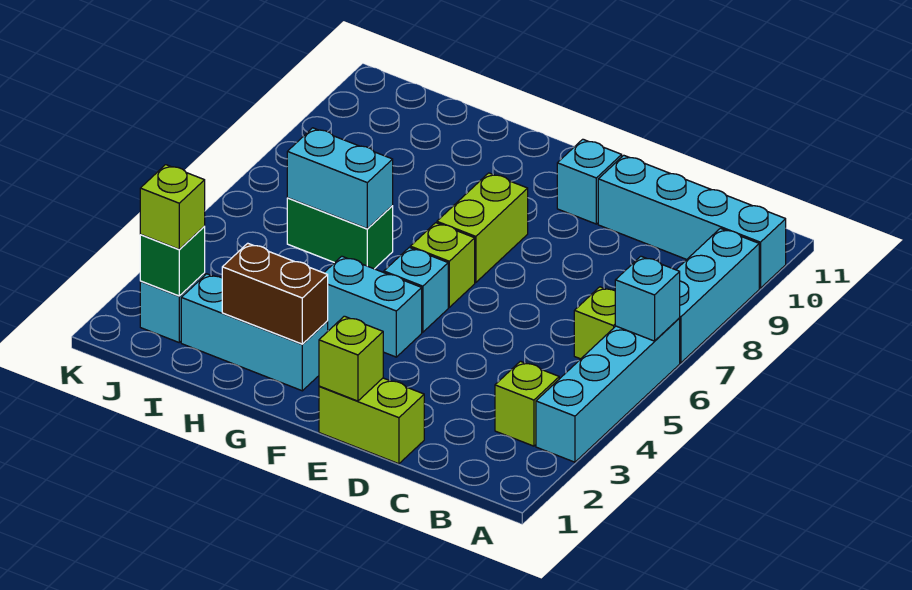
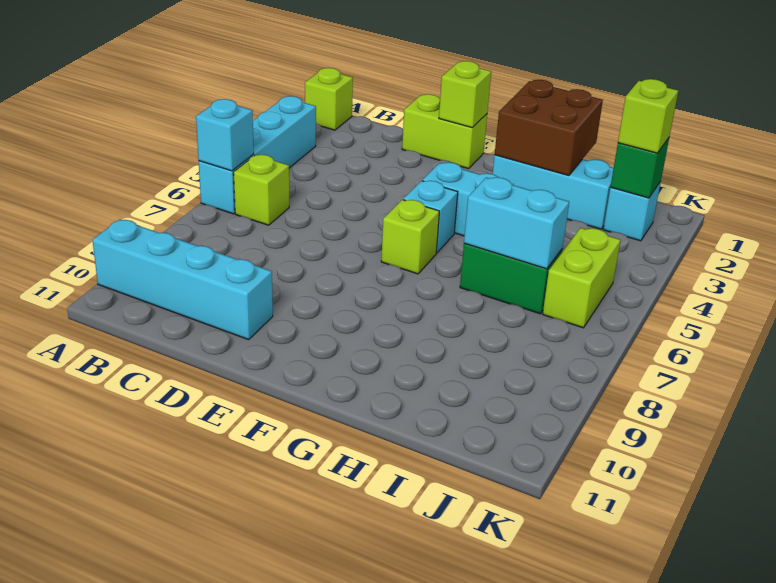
cyan 1x3 brick [676,228,759,363] -> none
lime 1x1 brick [495,361,559,446] -> lime 1x1 brick moved to [305,68,353,130]
cyan 1x1 brick [557,139,622,224] -> none
lime 1x2 brick [437,173,528,283] -> lime 1x2 brick moved to [543,228,621,328]
brown 1x2 brick [222,243,328,344] -> brown 2x2 brick [495,80,603,176]

